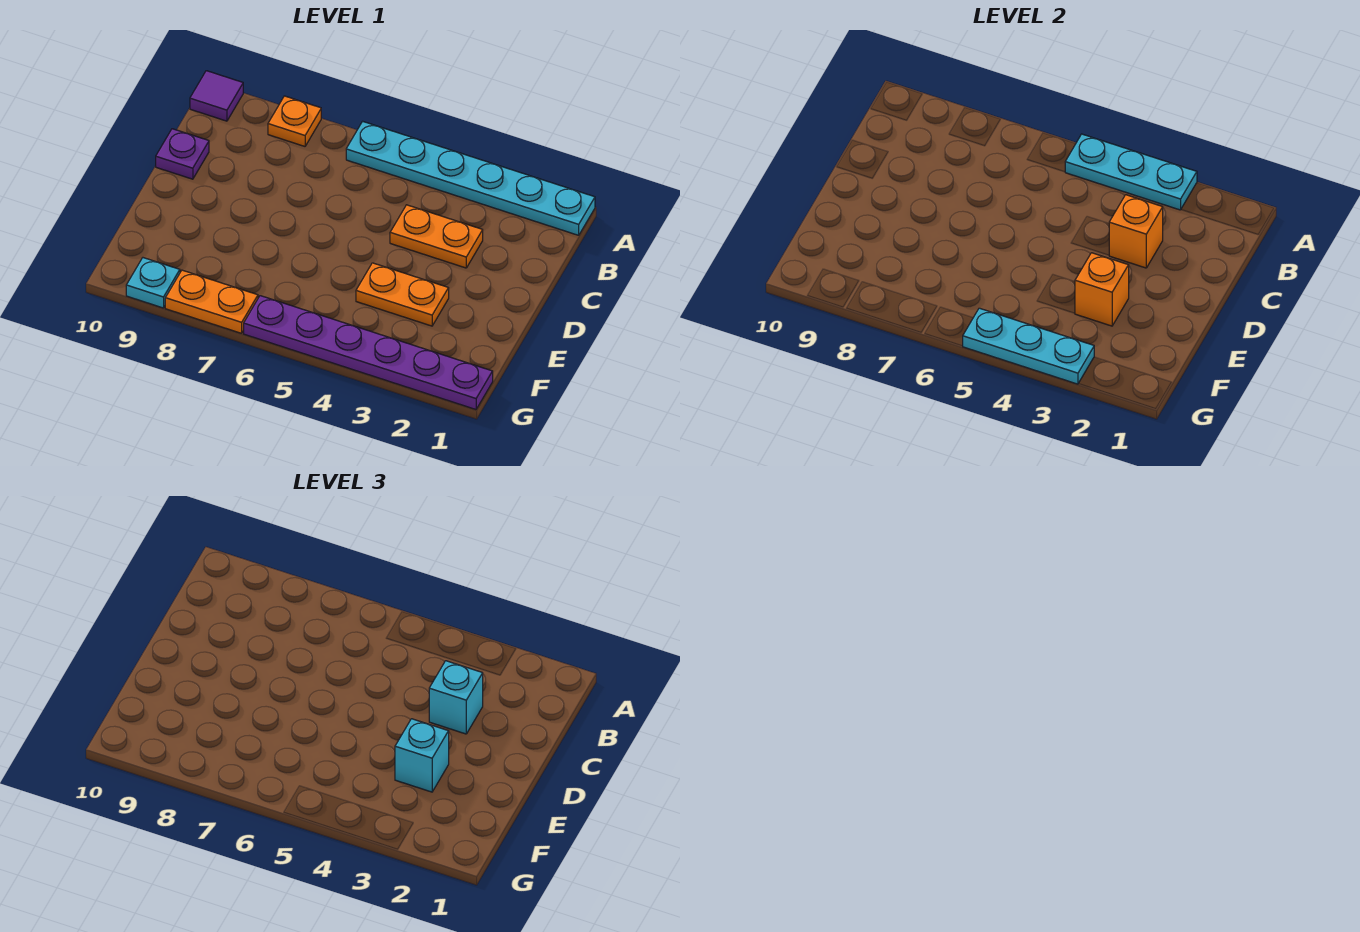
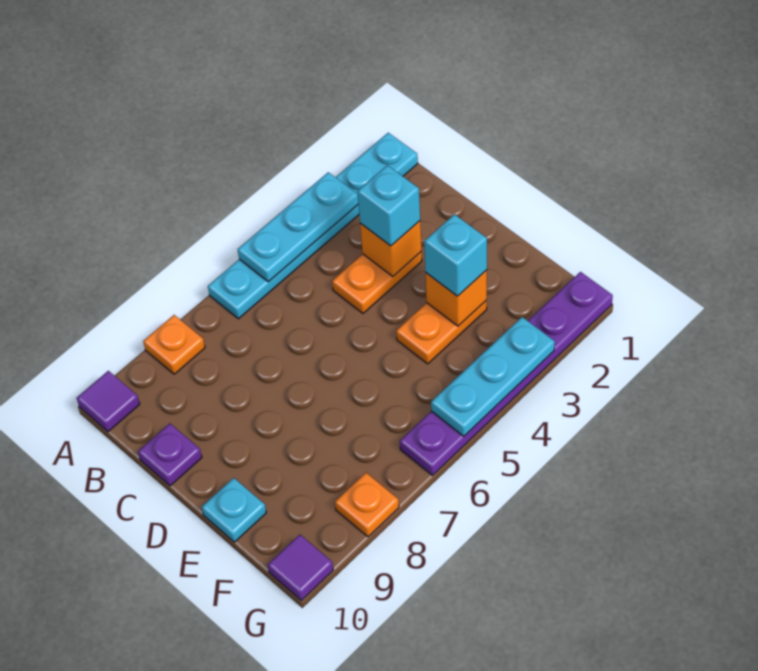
orange 1x2 plate [165,270,258,333] -> orange 1x1 plate [335,473,399,537]
cyan 1x1 plate [126,258,180,308] -> cyan 1x1 plate moved to [202,478,266,542]
none -> purple 1x1 tile [268,535,333,600]

